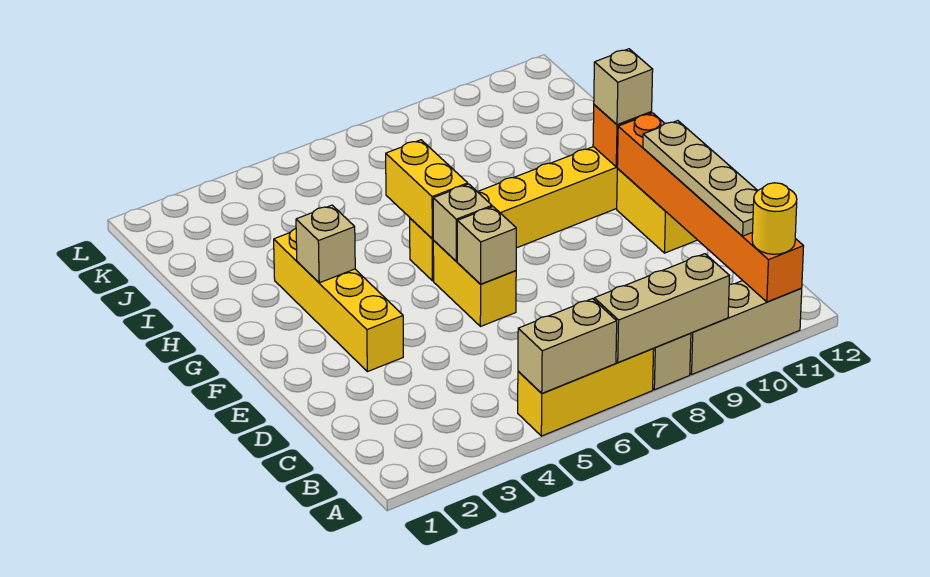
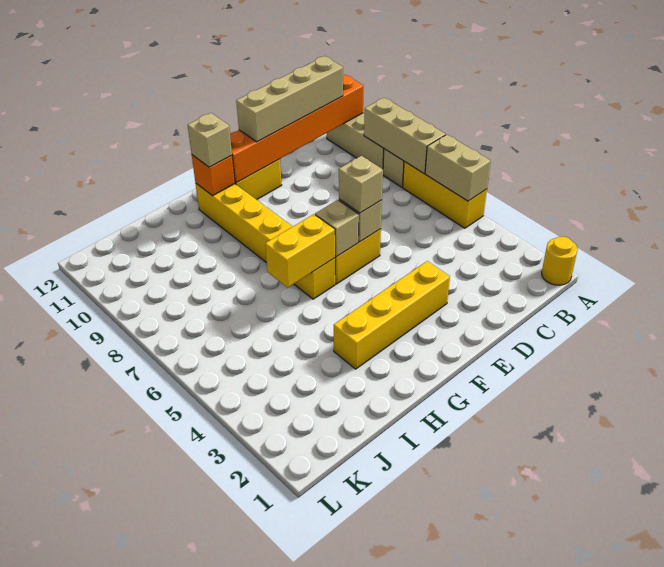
yellow 1x1 round brick [752,183,797,254] -> yellow 1x1 round brick moved to [542,237,578,285]
tan 1x4 plate [643,121,758,236] -> tan 1x4 brick [236,56,343,142]
tan 1x1 brick [296,205,355,283] -> tan 1x1 brick moved to [339,156,383,213]

